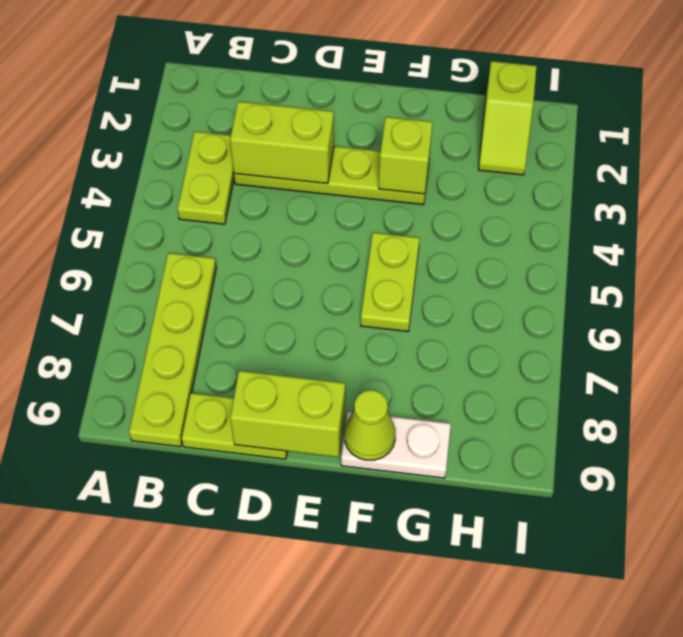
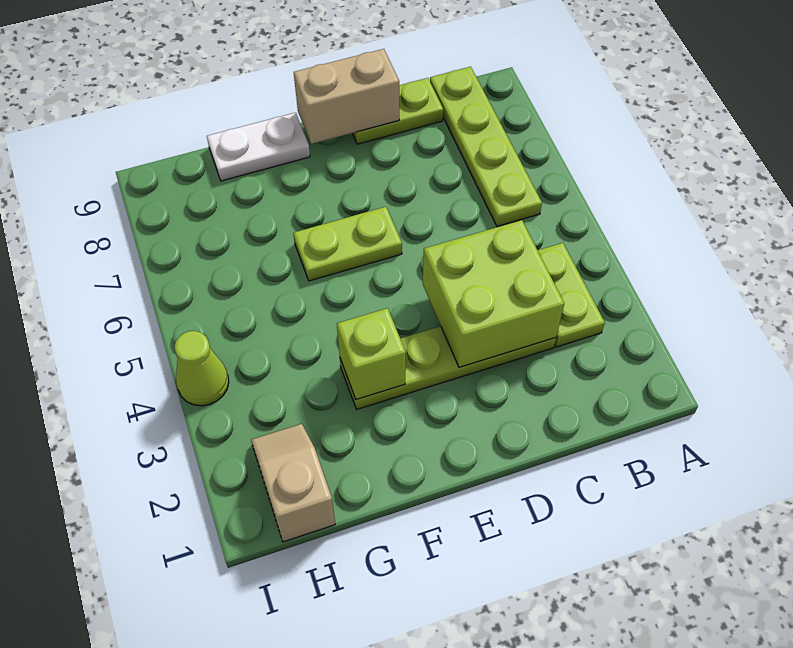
lime 1x2 brick [230,101,334,184] -> lime 2x2 brick [423,220,564,368]
lime 1x2 brick [230,371,345,457] -> tan 1x2 brick [294,49,399,144]
lime 1x2 plate [361,233,420,331] -> lime 1x2 plate turned to [293,207,402,281]
lime 1x1 cone [344,390,395,460] -> lime 1x1 cone moved to [175,331,229,406]
lime 1x2 slope [479,61,537,175] -> tan 1x2 slope [251,424,335,542]

